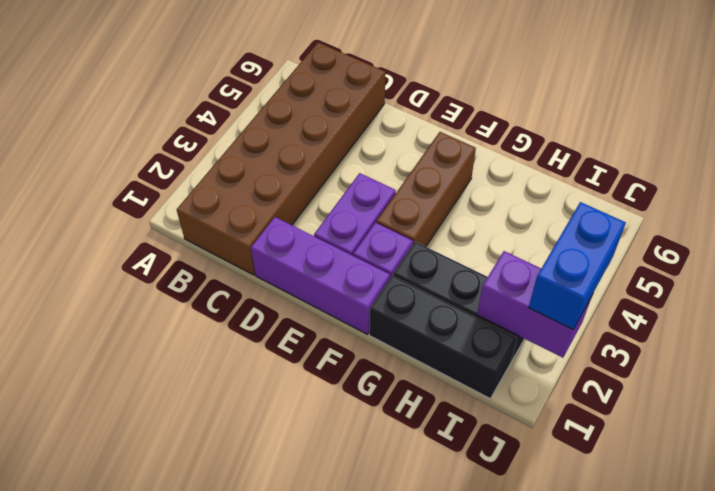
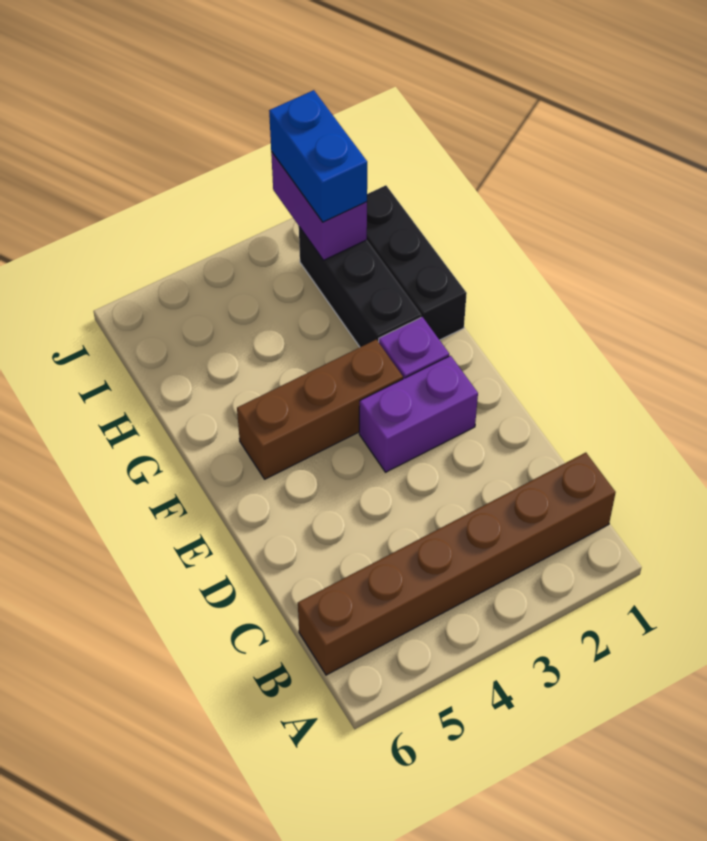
brown 2x6 brick [177,43,385,275] -> brown 1x6 brick [298,453,616,675]
purple 1x3 brick [251,217,390,334] -> none
blue 1x2 brick [529,202,626,329] -> blue 1x2 brick turned to [269,90,367,222]

